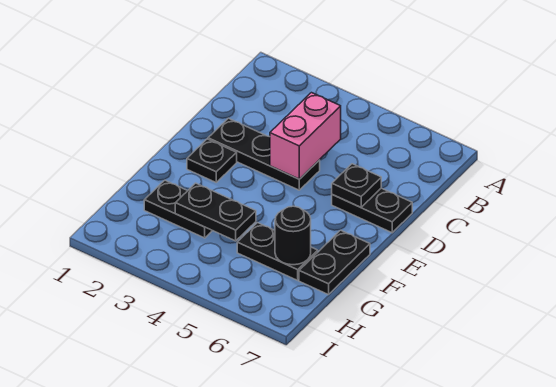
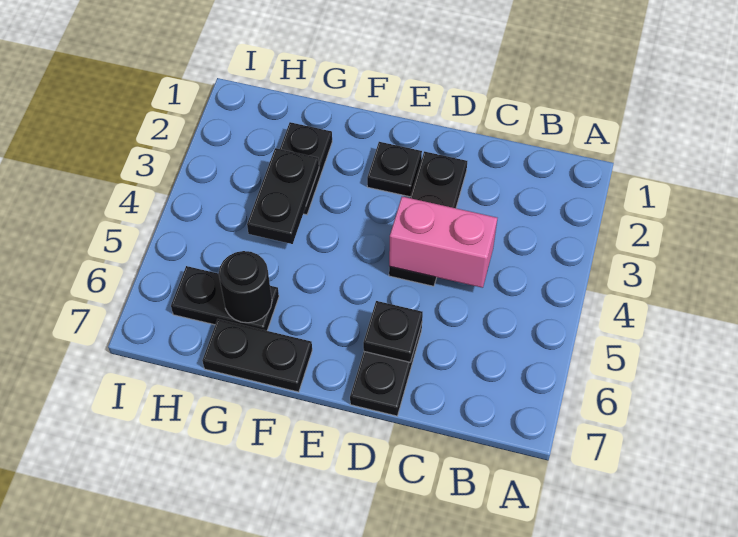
black 1x2 plate [237,223,318,280] -> black 1x2 plate turned to [171,266,279,331]

